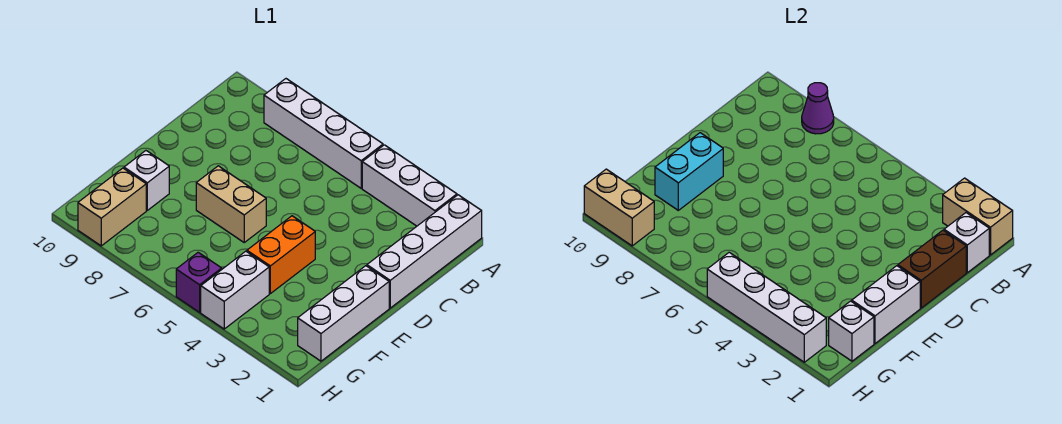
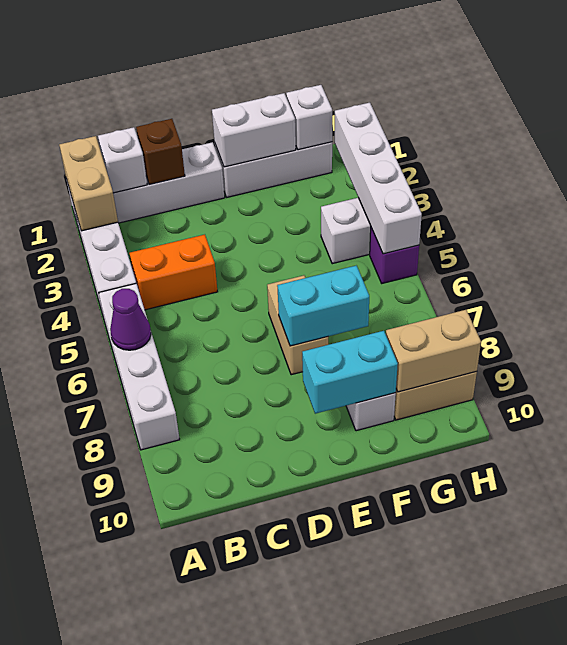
purple 1x1 cone [802,83,834,134] -> purple 1x1 cone moved to [110,289,151,350]
brown 1x2 brick [898,230,966,308] -> brown 1x1 brick [136,119,185,185]
orange 1x2 brick [247,216,315,294] -> orange 1x2 brick moved to [129,235,218,310]
none -> cyan 1x2 brick [277,266,369,346]
tan 1x2 brick [584,169,654,246] -> tan 1x2 brick turned to [386,310,481,392]

